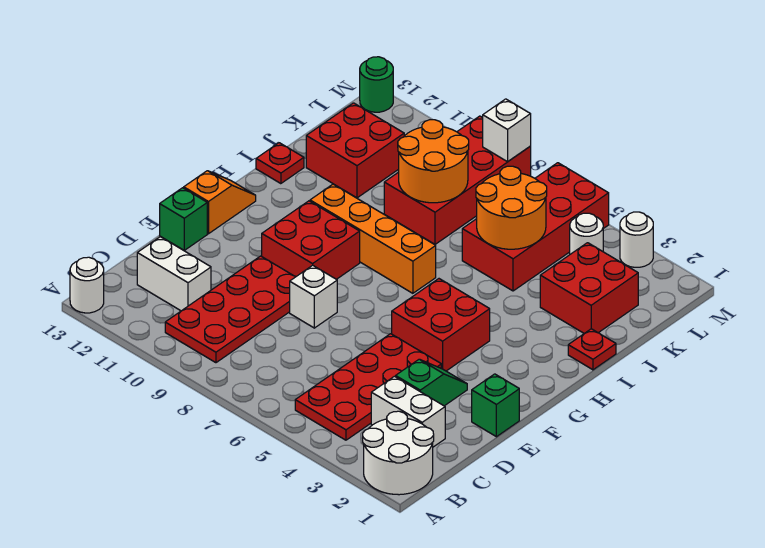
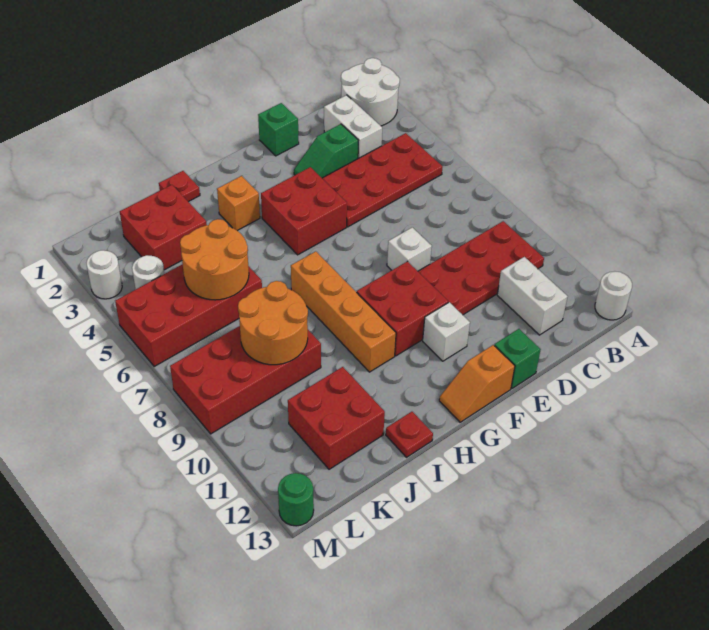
none -> orange 1x1 brick [217,176,260,231]
white 1x1 brick [483,99,531,162] -> white 1x1 brick moved to [423,302,470,361]

